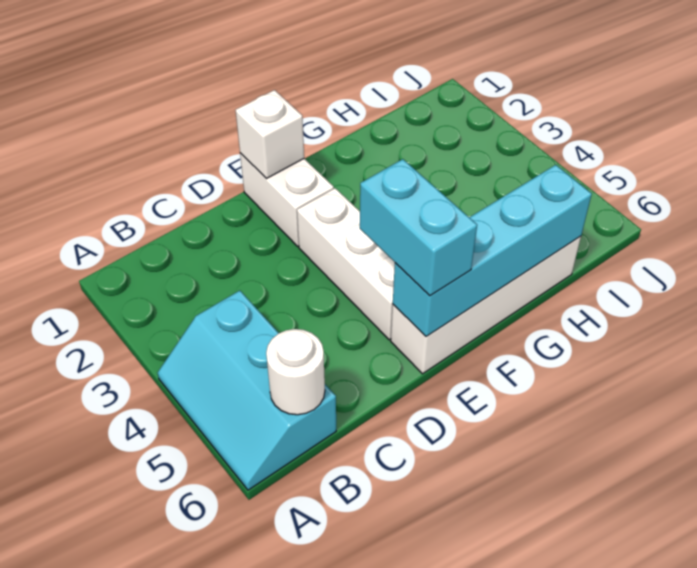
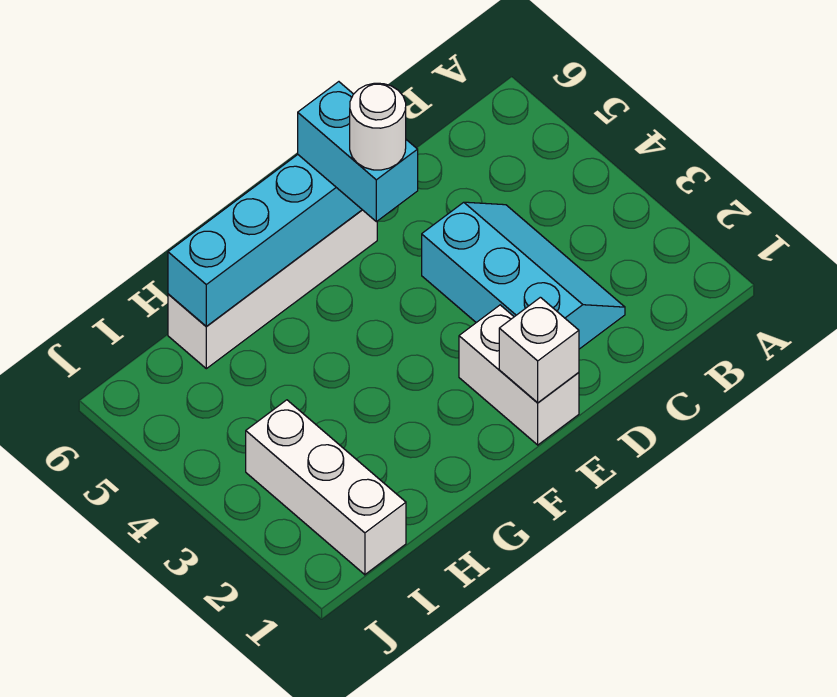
cyan 2x3 slope [158,291,336,490] -> cyan 2x3 slope moved to [422,202,625,349]
white 1x1 round brick [266,329,325,415] -> white 1x1 round brick moved to [350,83,406,170]
white 1x3 brick [297,188,395,340] -> white 1x3 brick moved to [246,400,406,575]

